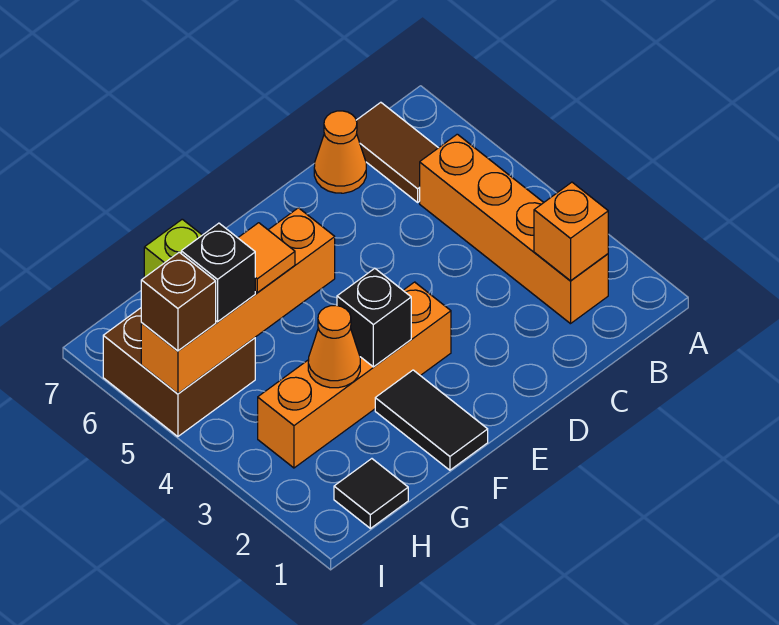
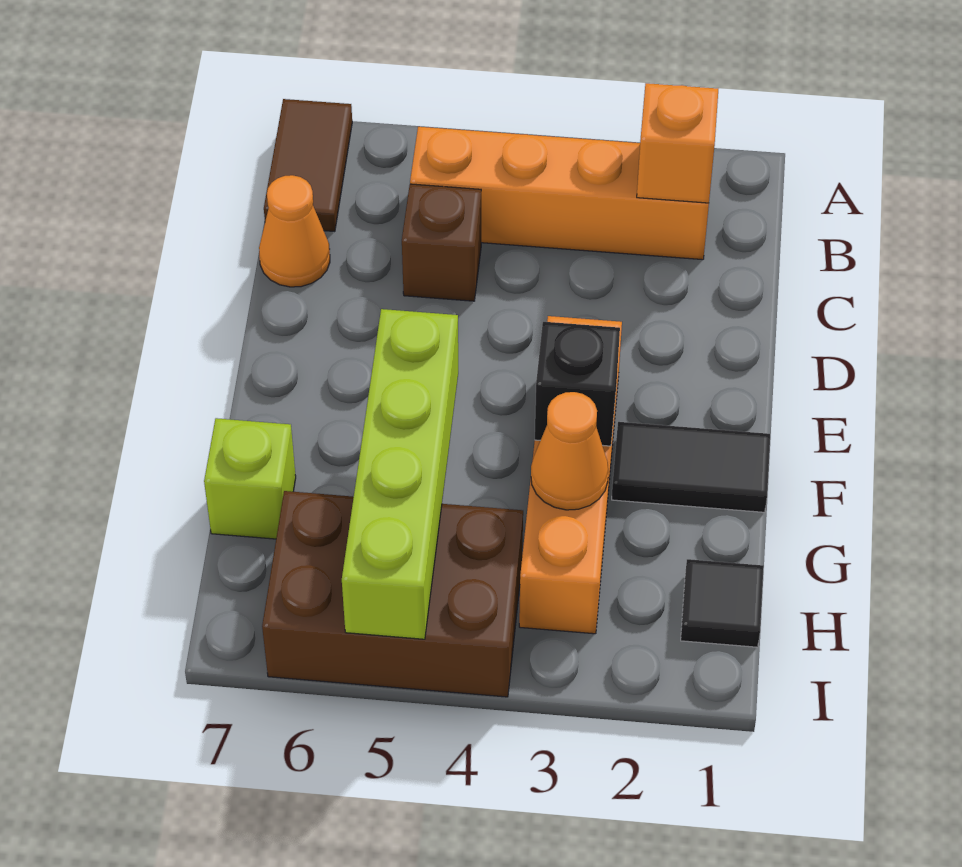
brown 1x2 tile [356,102,438,202] -> brown 1x2 tile turned to [264,99,352,232]
orange 1x4 brick [141,208,335,394] -> lime 1x4 brick [342,309,458,639]
orange 1x1 tile [238,223,295,292] -> none
brown 2x2 brick [103,308,255,437] -> brown 2x3 brick [262,491,523,697]
black 1x1 brick [181,223,255,322] -> none
brown 1x1 brick [141,252,216,351] -> brown 1x1 brick moved to [402,184,481,301]

